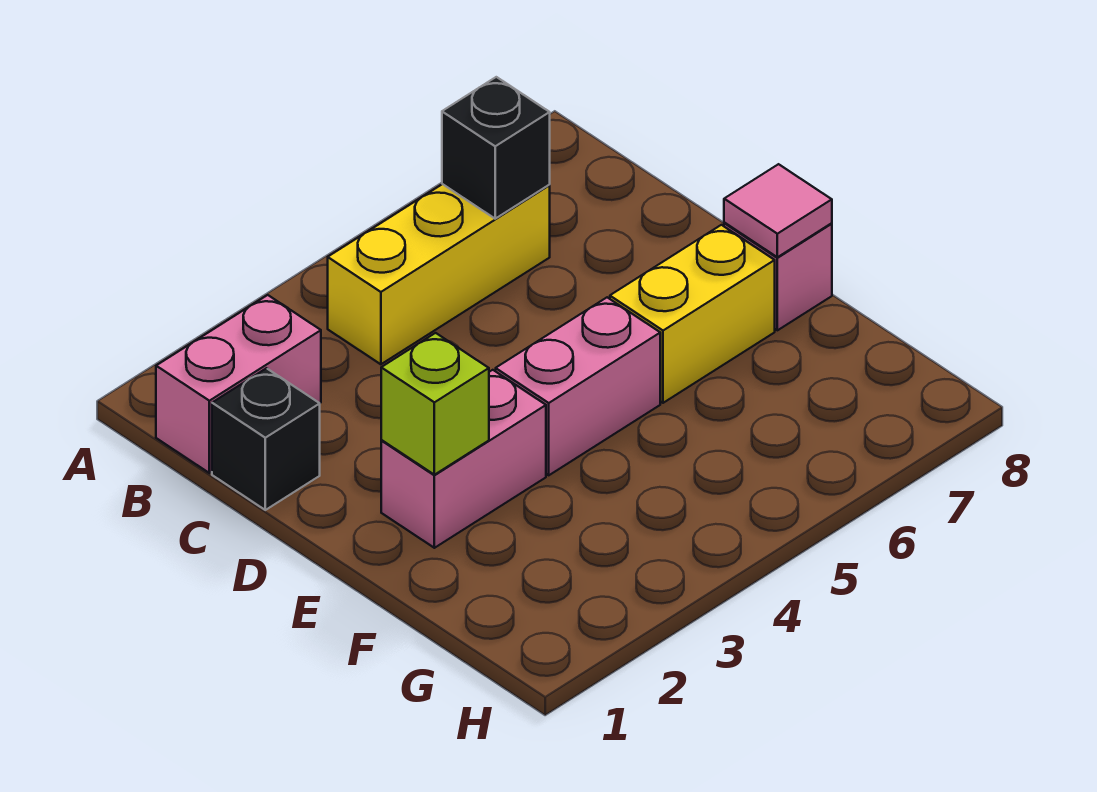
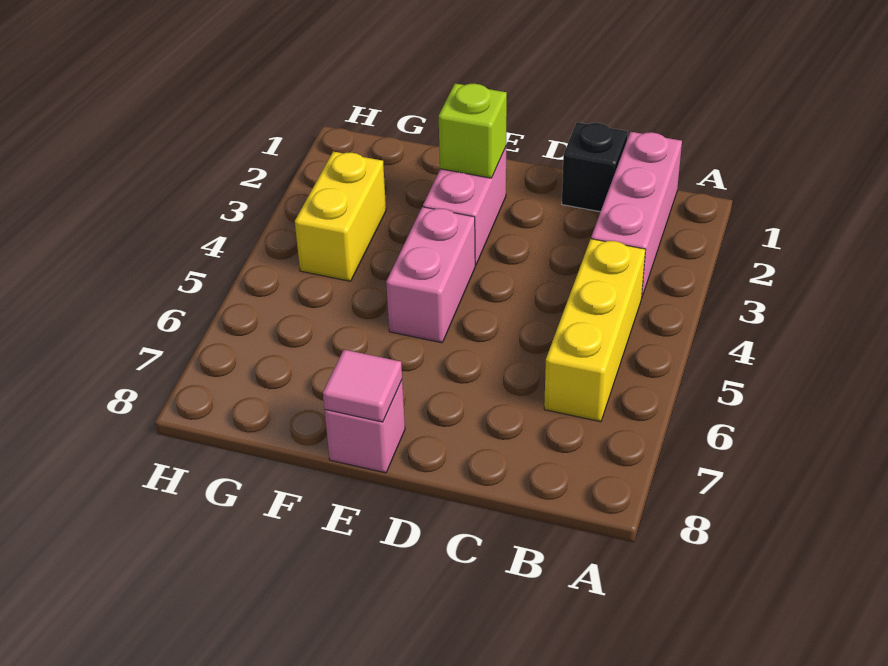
pink 1x2 brick [156,295,321,473] -> pink 1x3 brick [591,132,682,296]
black 1x1 brick [442,77,550,219] -> none
yellow 1x2 brick [610,225,775,403] -> yellow 1x2 brick moved to [295,152,386,281]

